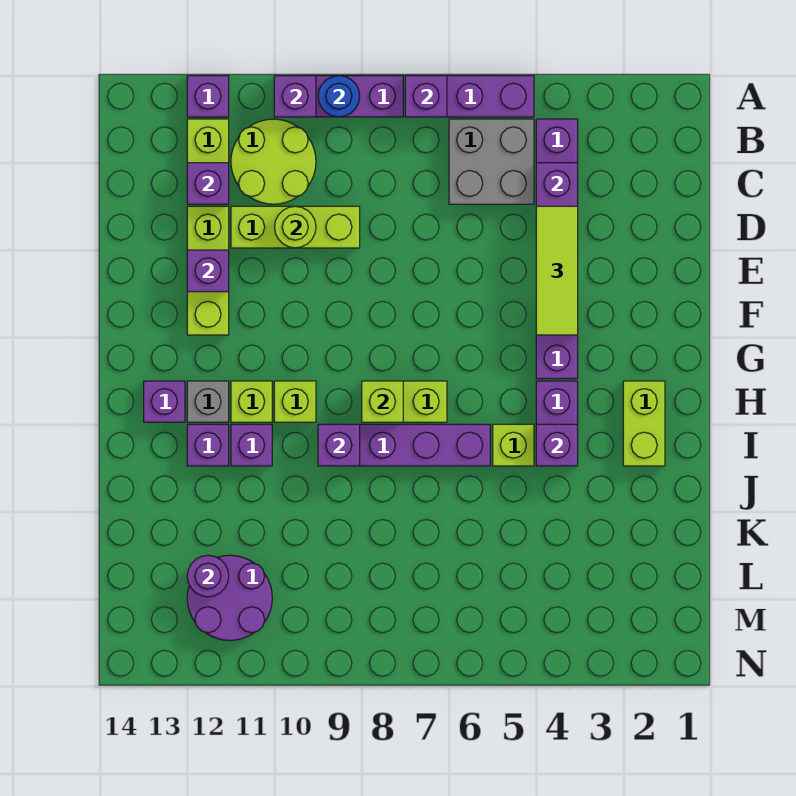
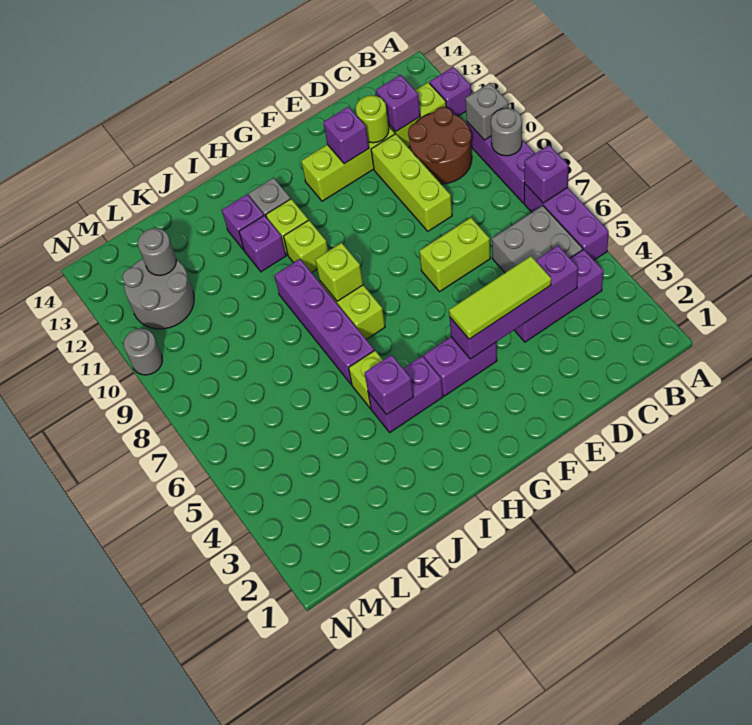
blue 1x1 round brick [318,76,360,117] -> grey 1x1 round brick [491,108,522,156]
purple 1x1 brick [274,76,316,117] -> grey 1x1 brick [465,83,509,140]
lime 2x2 round brick [231,119,316,204] -> brown 2x2 round brick [408,107,472,184]
lime 1x1 round brick [275,206,316,248] -> lime 1x1 round brick moved to [356,95,389,143]
lime 1x2 brick [623,381,665,466] -> lime 1x2 brick moved to [419,218,490,292]
purple 1x1 brick [144,381,185,422] -> none
purple 1x1 brick [318,424,360,466] -> none
purple 2x2 round brick [187,555,272,640] -> grey 2x2 round brick [122,259,194,329]
purple 1x1 round brick [187,555,229,597] -> grey 1x1 round brick [138,228,176,276]
none -> grey 1x1 round brick [124,329,163,375]

